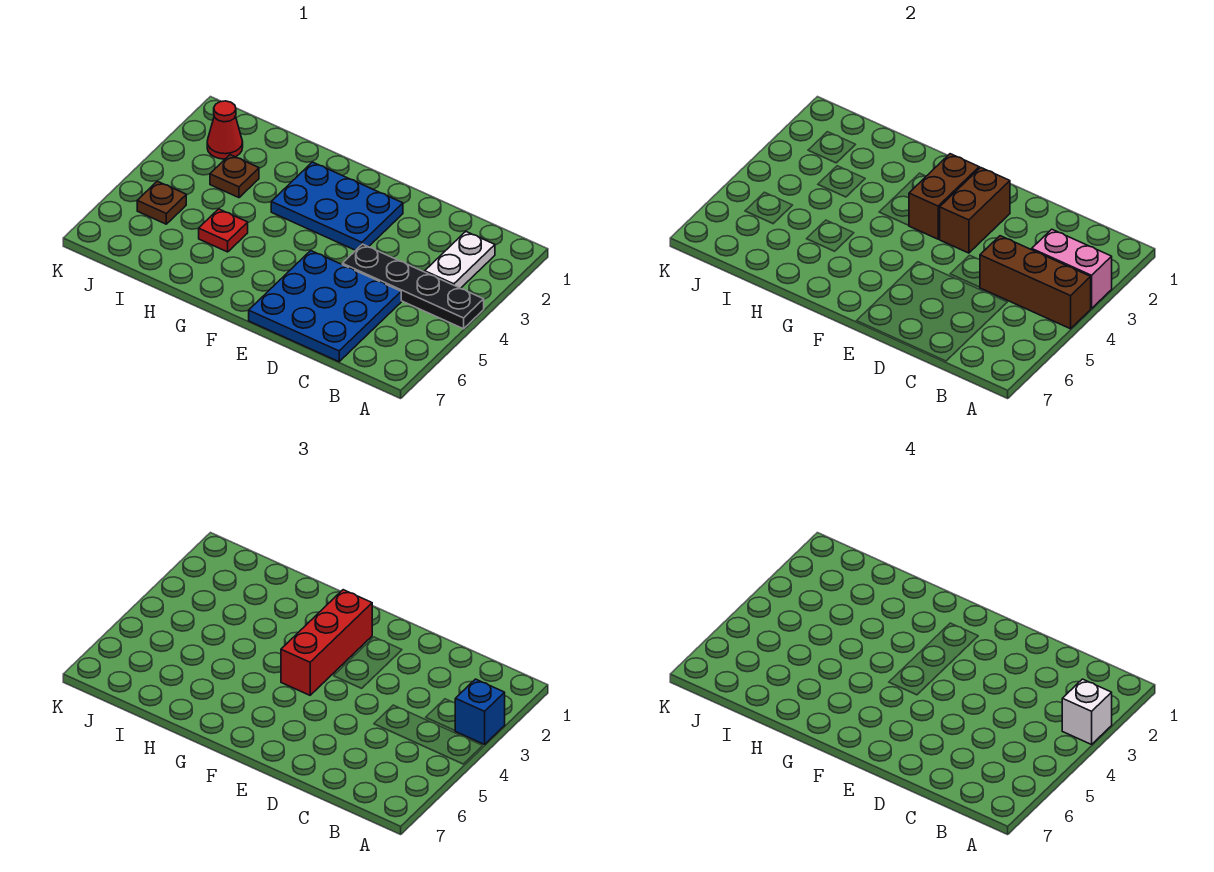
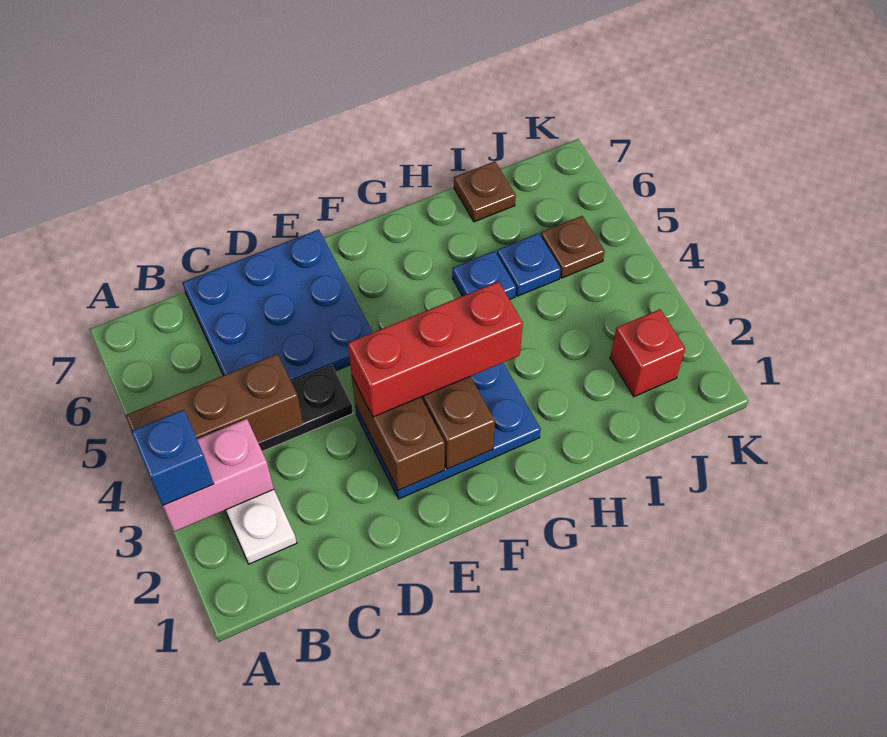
white 1x1 brick [1062,679,1112,744] -> none
red 1x3 brick [281,590,372,695] -> red 1x3 brick turned to [348,281,523,417]
red 1x1 plate [199,209,248,252] -> blue 1x1 plate [452,251,516,300]
brown 1x1 plate [210,155,259,198] -> brown 1x1 plate moved to [454,161,516,222]
none -> blue 1x1 plate [497,233,561,296]
red 1x1 cone [207,101,243,159] -> red 1x1 brick [610,309,685,397]

